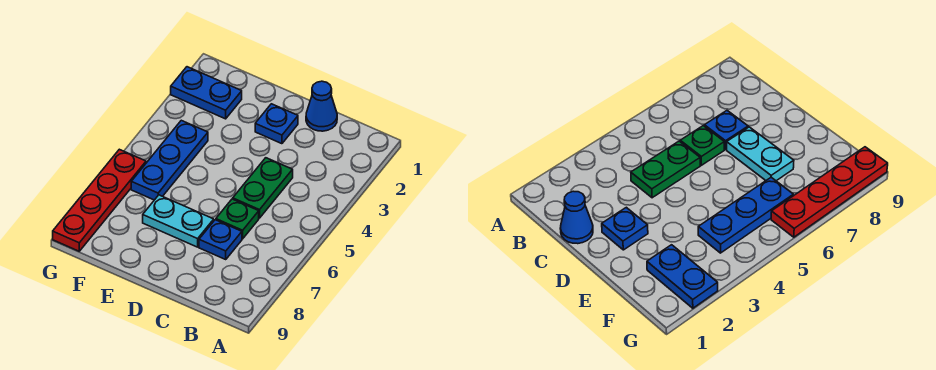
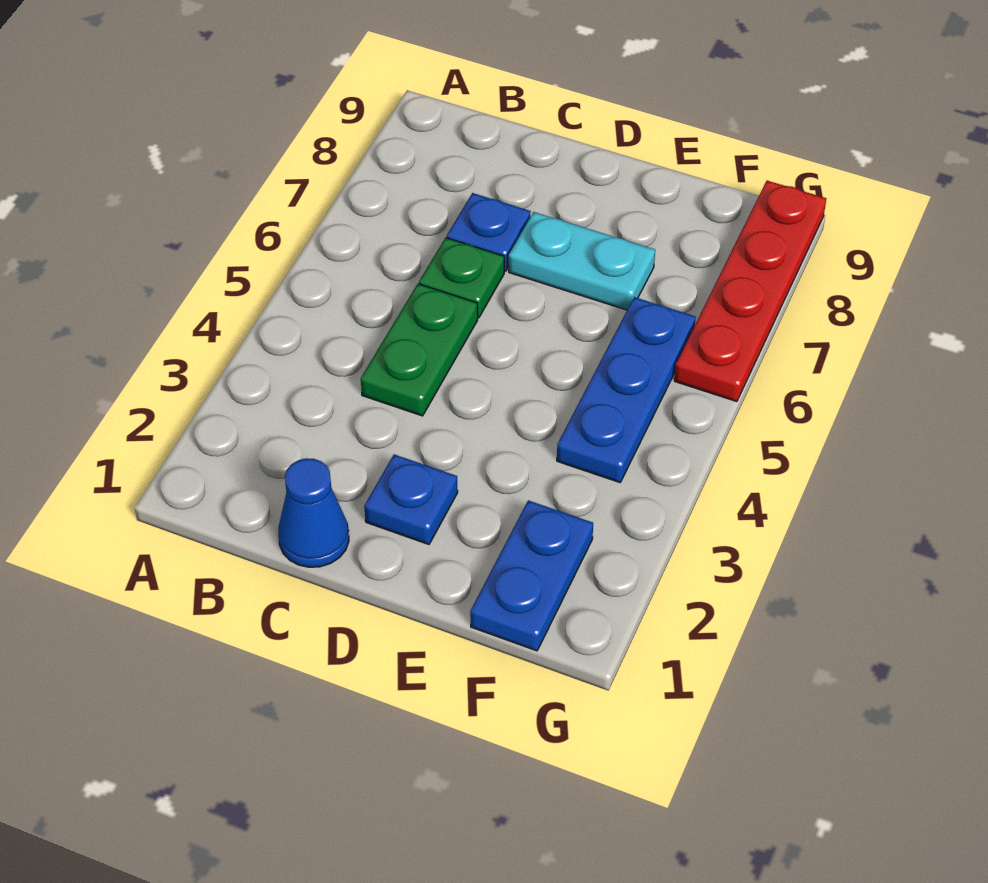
blue 1x2 plate [171,67,242,119] -> blue 1x2 plate turned to [470,500,593,651]

